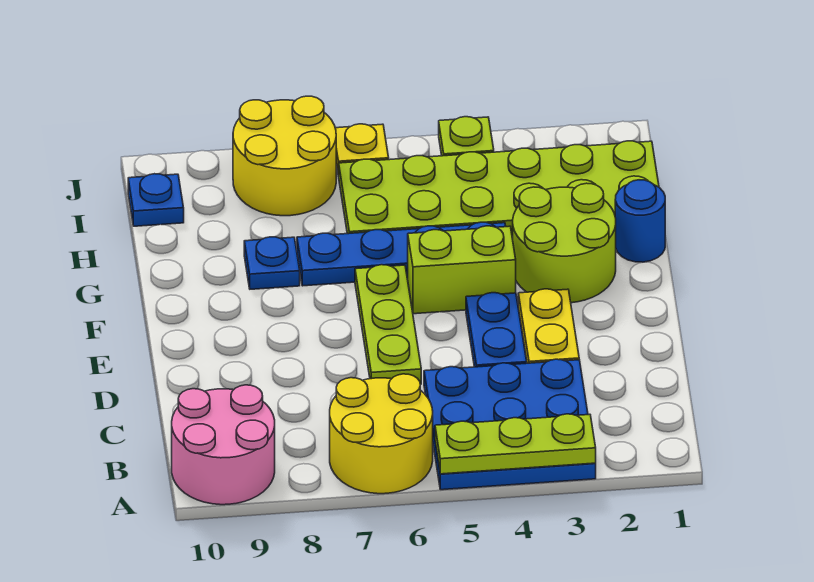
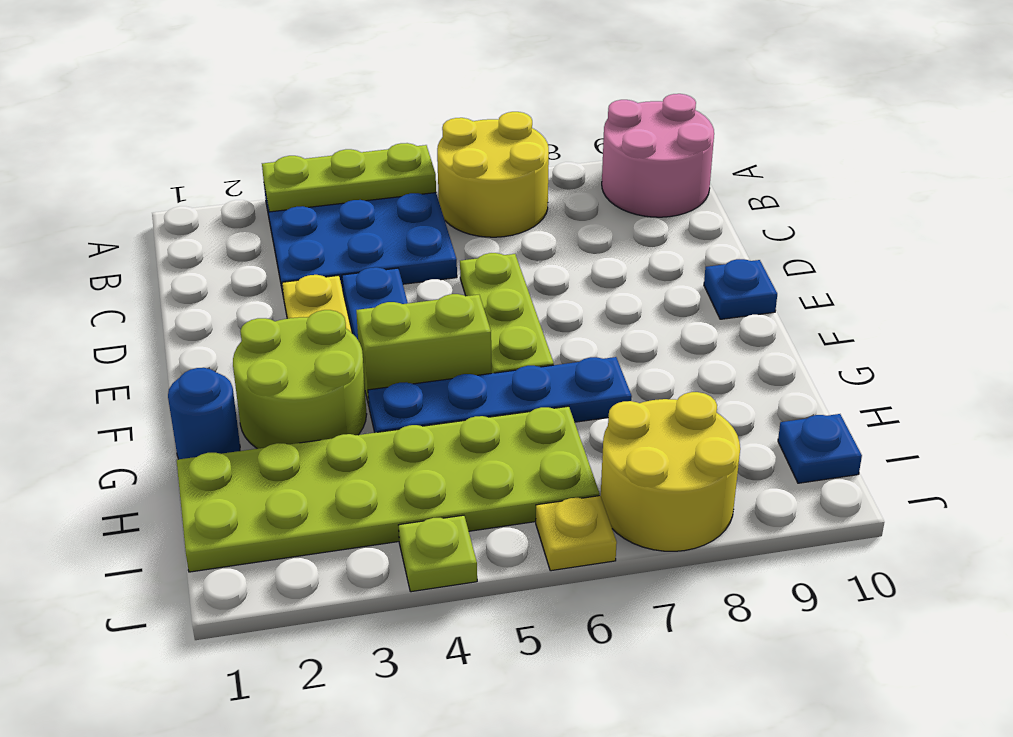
blue 1x1 plate [244,237,300,289] -> blue 1x1 plate moved to [704,259,777,319]

